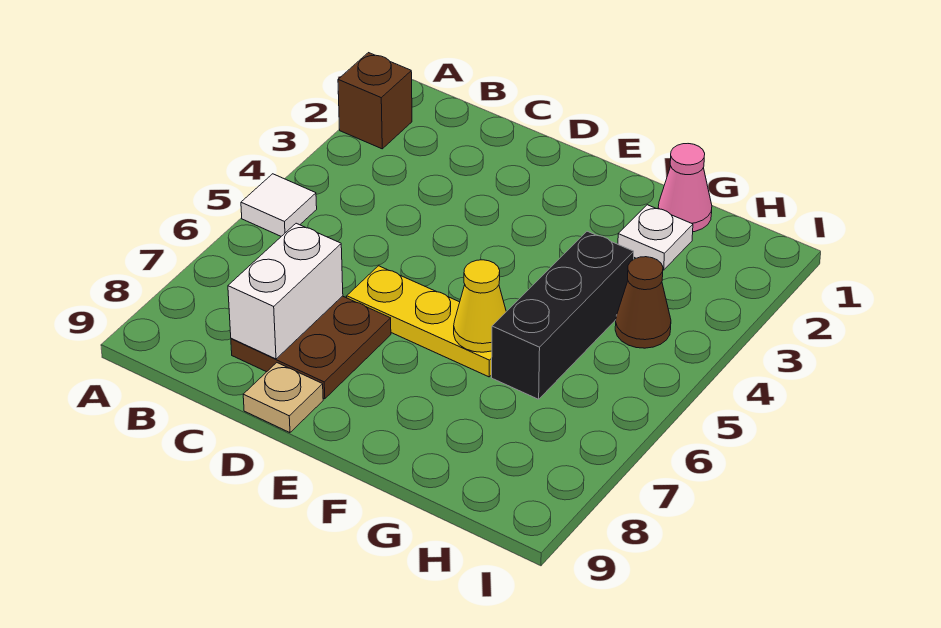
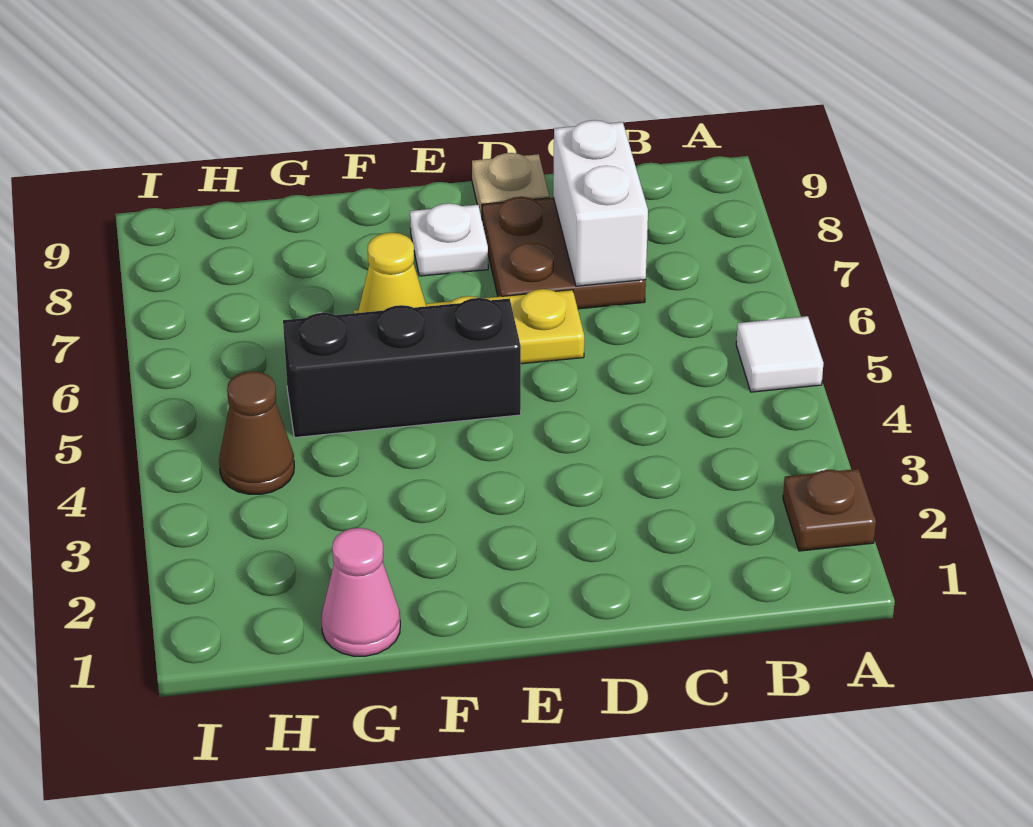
brown 1x1 brick [338,53,412,149] -> brown 1x1 plate [783,469,876,551]
white 1x1 plate [618,205,693,270] -> white 1x1 plate moved to [410,203,488,276]
black 1x3 brick [492,231,634,399] -> black 1x3 brick turned to [283,298,521,437]

